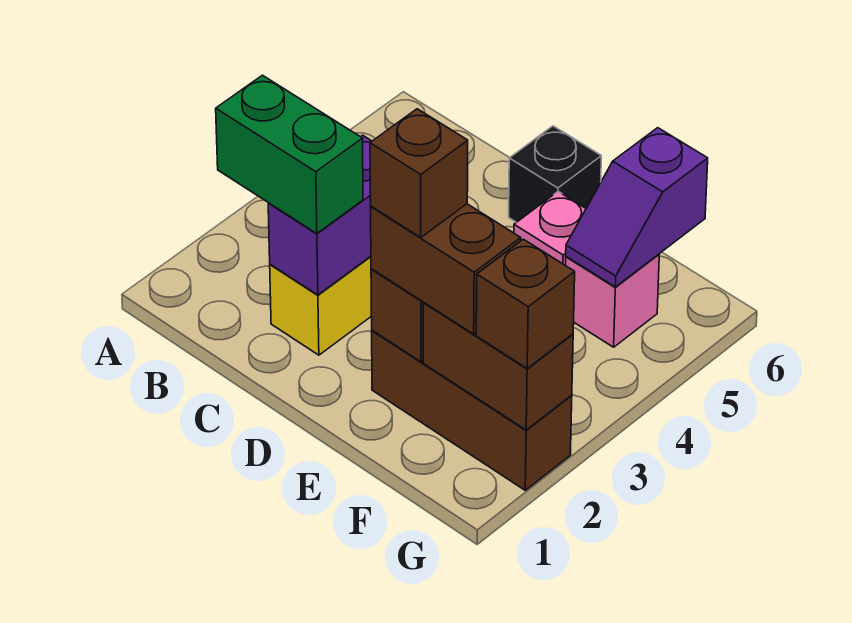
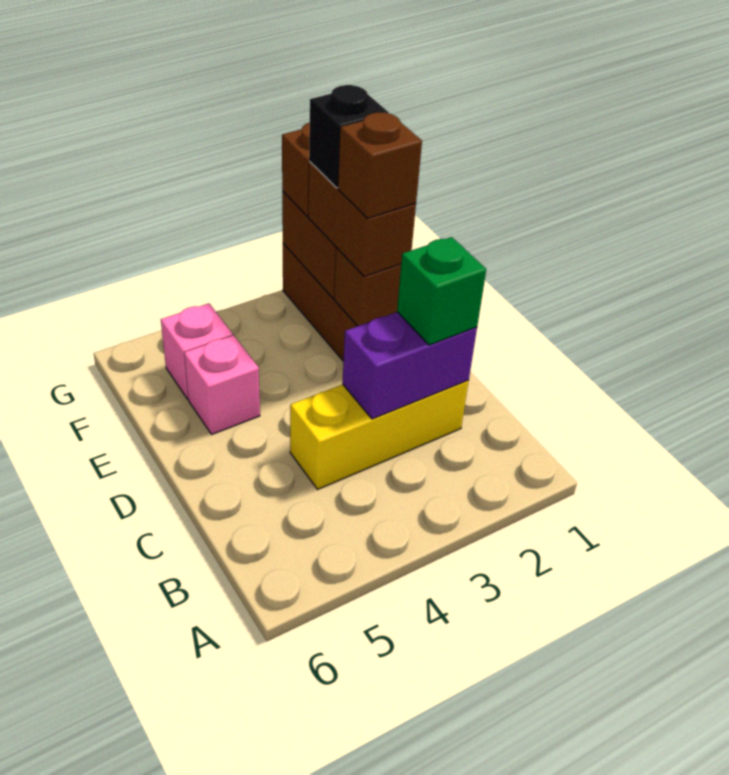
green 1x2 brick [216,75,363,233] -> green 1x1 brick [397,237,486,345]
black 1x1 brick [509,126,601,222] -> black 1x1 brick moved to [309,85,389,188]
purple 1x2 slope [566,128,708,287] -> none

